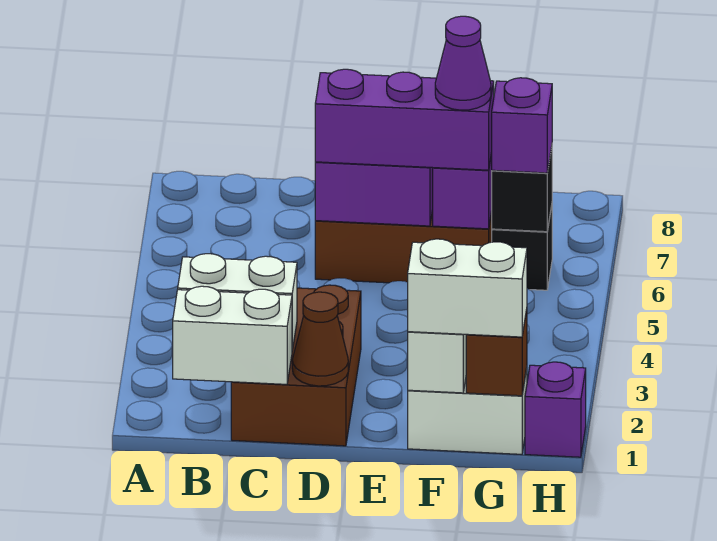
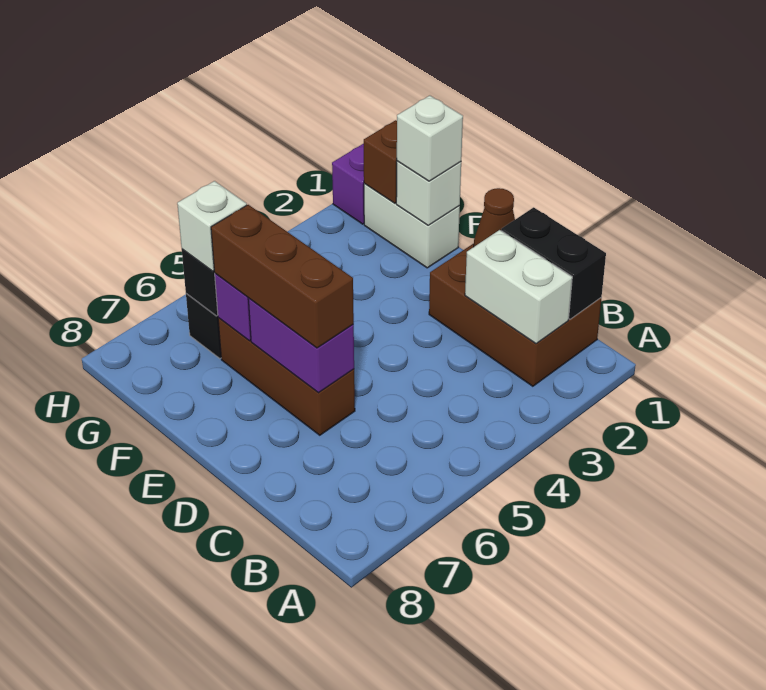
white 1x2 brick [173,286,292,384] -> black 1x2 brick [501,207,606,319]
brown 2x3 brick [231,285,361,446] -> brown 2x3 brick turned to [429,243,601,386]
purple 1x3 brick [315,69,494,170] -> brown 1x3 brick [211,205,354,348]
white 1x2 brick [408,239,527,337] -> white 1x1 brick [397,96,463,181]
purple 1x1 cone [435,16,491,110] -> none
purple 1x1 brick [492,78,552,173] -> white 1x1 brick [177,181,247,271]

